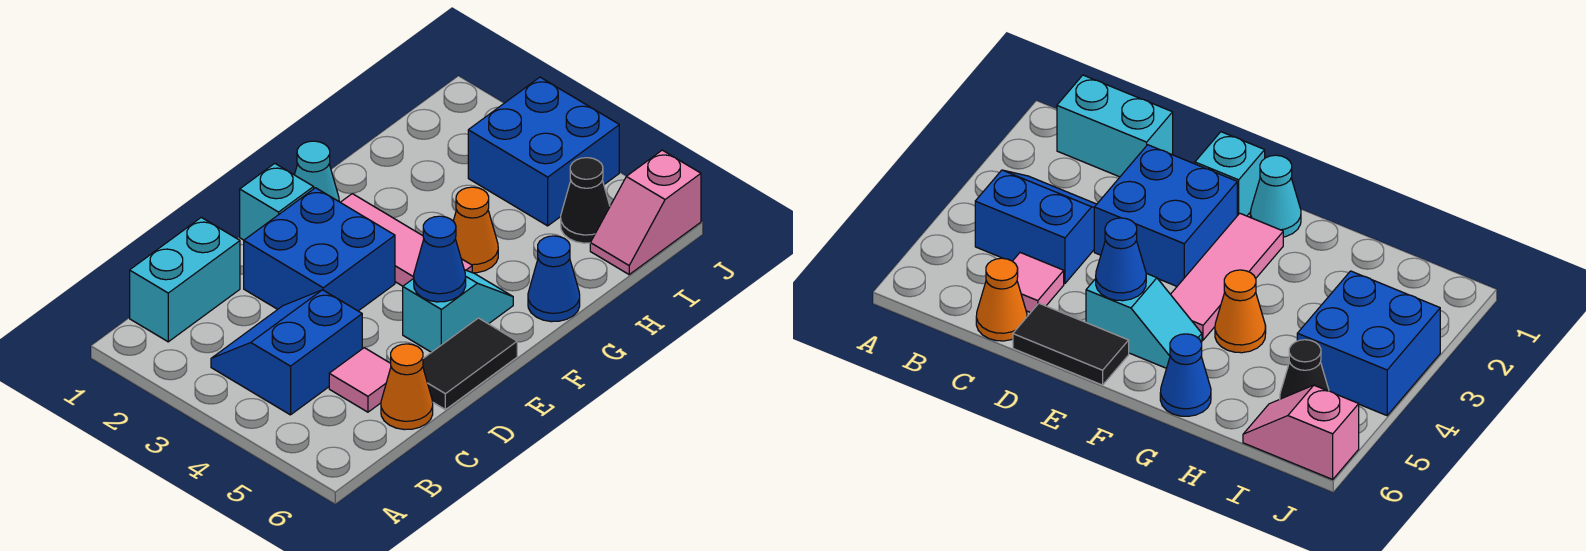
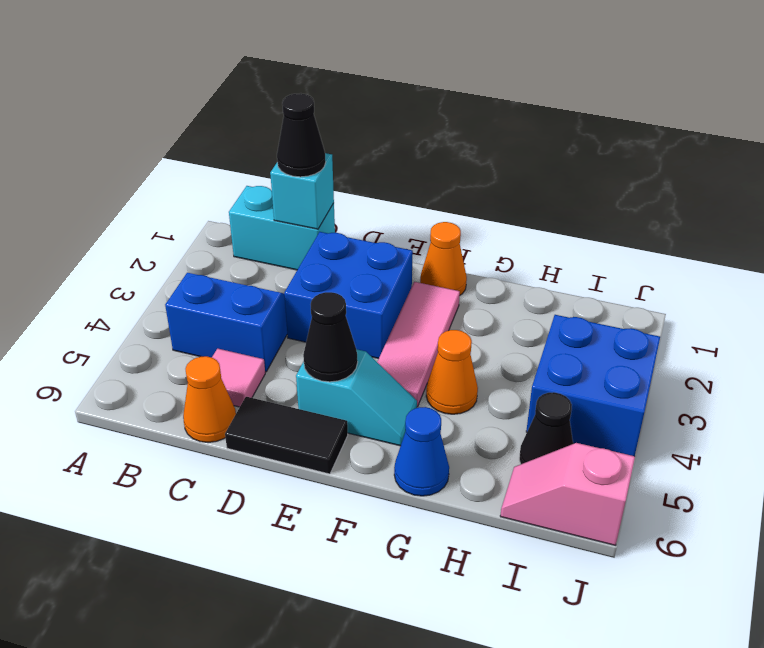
none -> black 1x1 cone [277,93,326,177]
cyan 1x1 brick [240,164,314,240] -> cyan 1x1 brick moved to [270,153,334,229]
blue 1x1 cone [414,216,466,302] -> black 1x1 cone [303,292,358,382]
cyan 1x1 cone [295,141,339,201] -> orange 1x1 cone [420,222,467,295]

